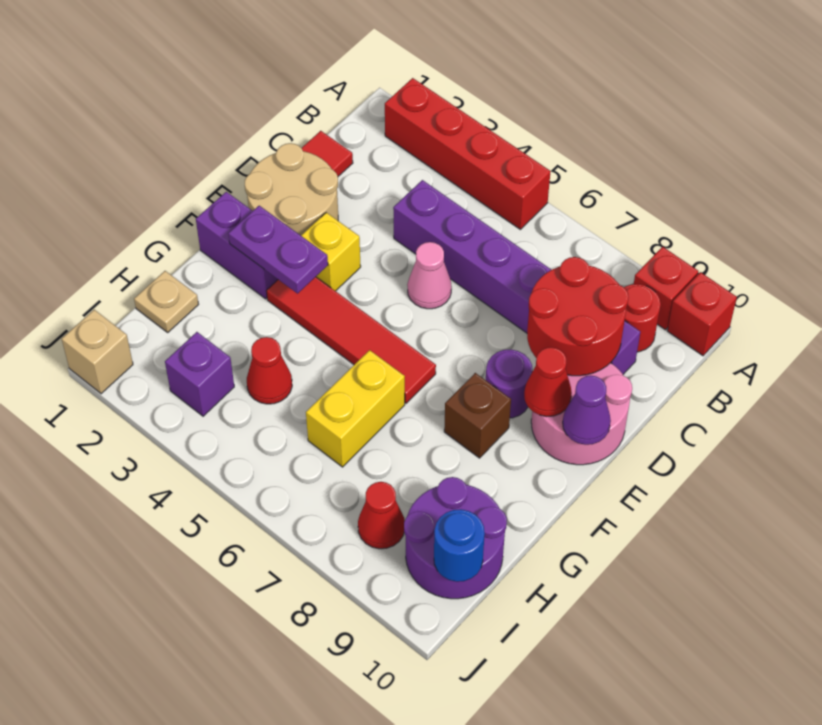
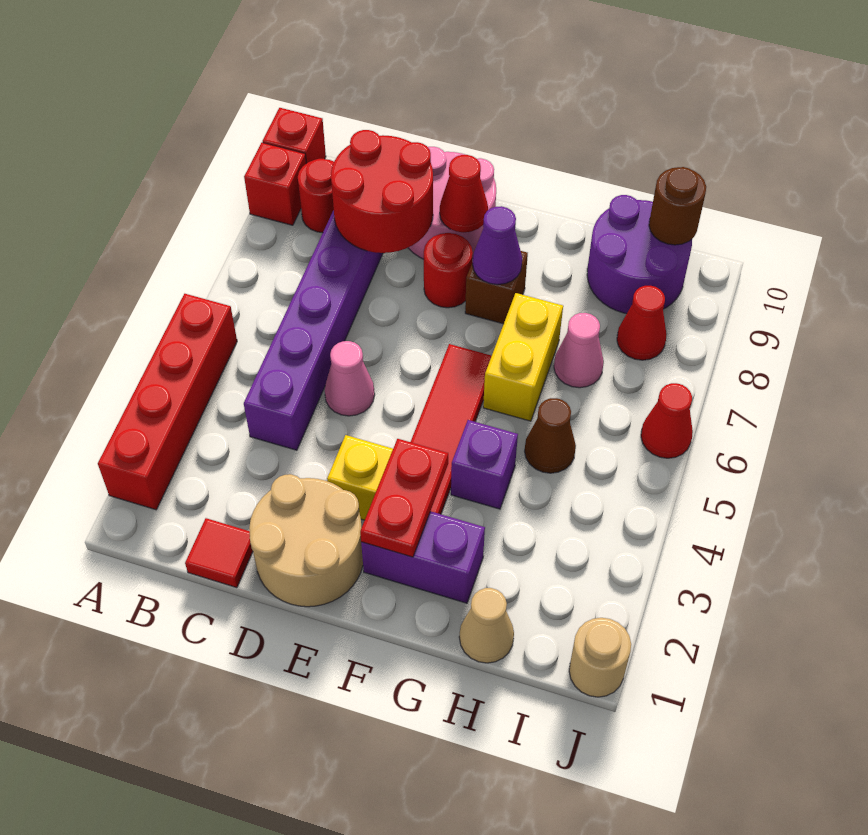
purple 1x1 round brick [486,349,533,418] -> red 1x1 round brick [424,233,473,308]
purple 1x1 cone [563,376,611,445] -> purple 1x1 cone moved to [473,206,522,285]
purple 1x2 brick [196,192,278,299] -> purple 1x2 brick turned to [361,511,485,603]
purple 1x2 plate [228,206,328,294] -> red 1x2 plate [360,439,448,557]
yellow 1x2 brick [306,350,405,467] -> yellow 1x2 brick turned to [483,293,563,421]
tan 1x1 plate [134,271,199,332] -> tan 1x1 cone [459,588,514,663]
red 1x1 cone [247,337,292,404] -> red 1x1 cone moved to [641,383,693,458]
none -> brown 1x1 cone [525,398,576,473]
none -> pink 1x1 cone [554,313,604,388]
purple 1x1 brick [165,332,234,416] -> purple 1x1 brick moved to [451,420,518,509]
blue 1x1 round brick [434,509,485,582] -> brown 1x1 round brick [649,167,706,245]
tan 1x1 brick [62,310,133,394] -> tan 1x1 round brick [569,618,631,697]

